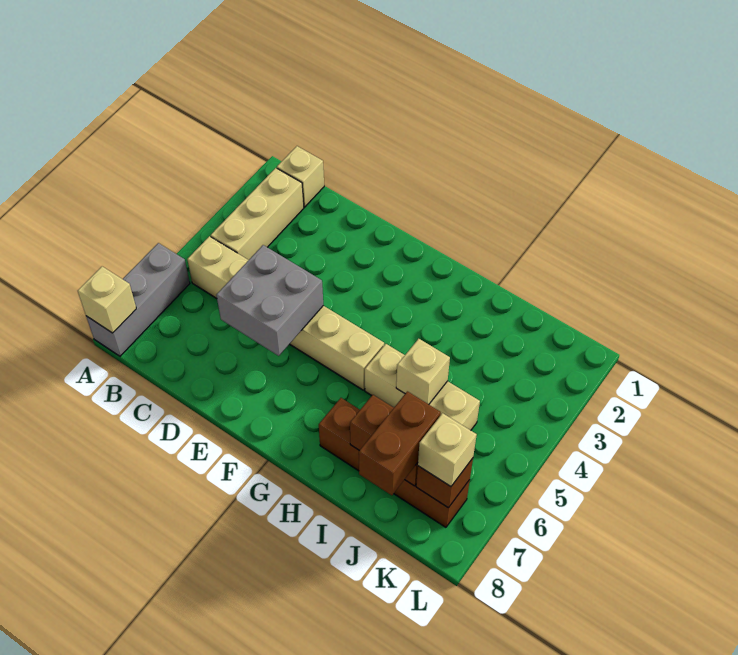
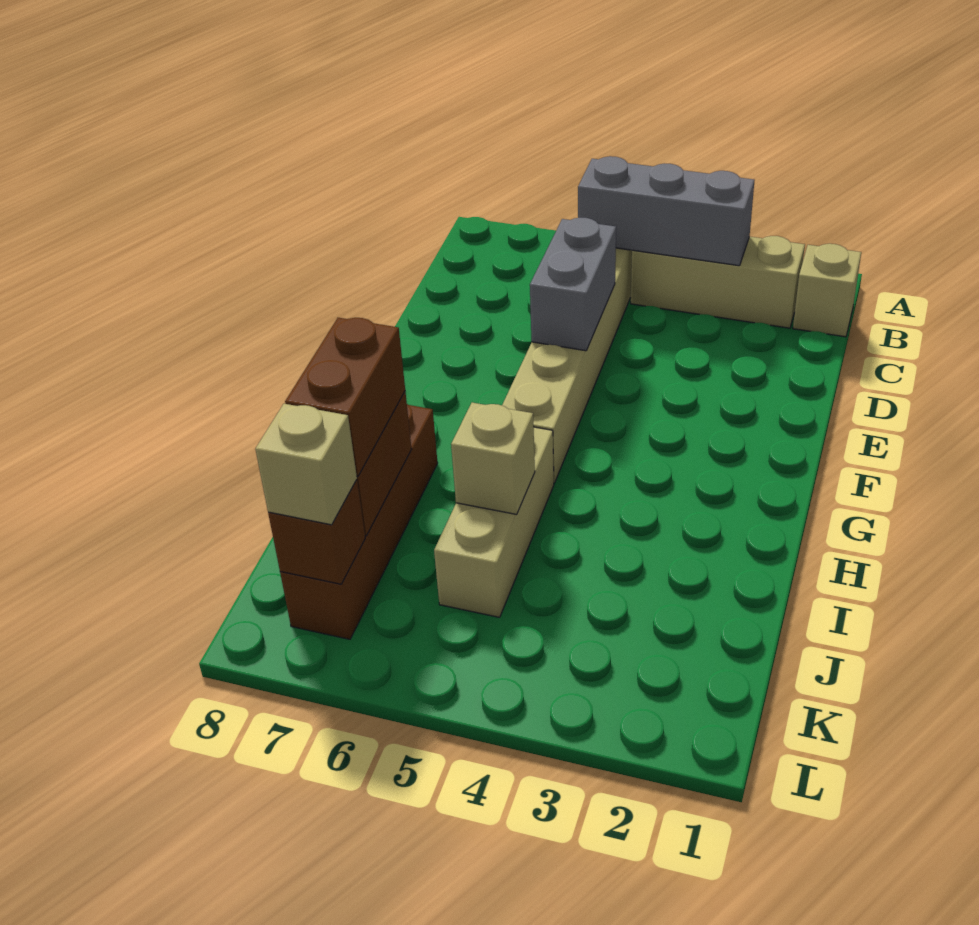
grey 1x3 brick [86,243,190,356] -> grey 1x3 brick moved to [578,156,754,266]
tan 1x1 brick [78,266,136,333] -> none
grey 2x2 brick [216,245,323,356] -> grey 1x2 brick [530,218,616,351]
brown 1x2 brick [359,391,441,495] -> brown 1x2 brick turned to [285,318,405,476]

